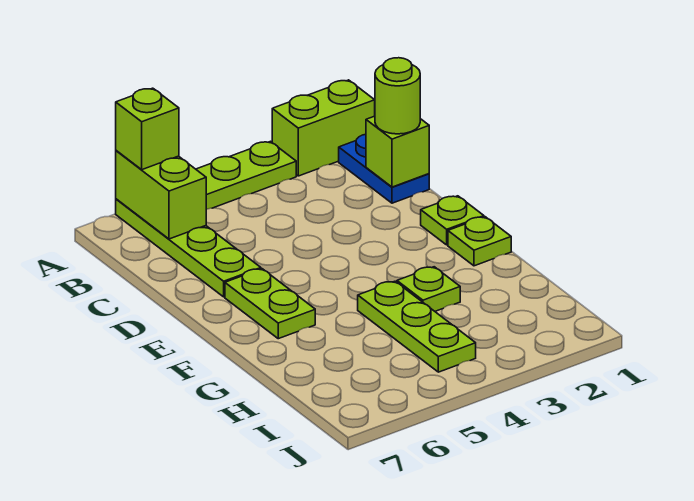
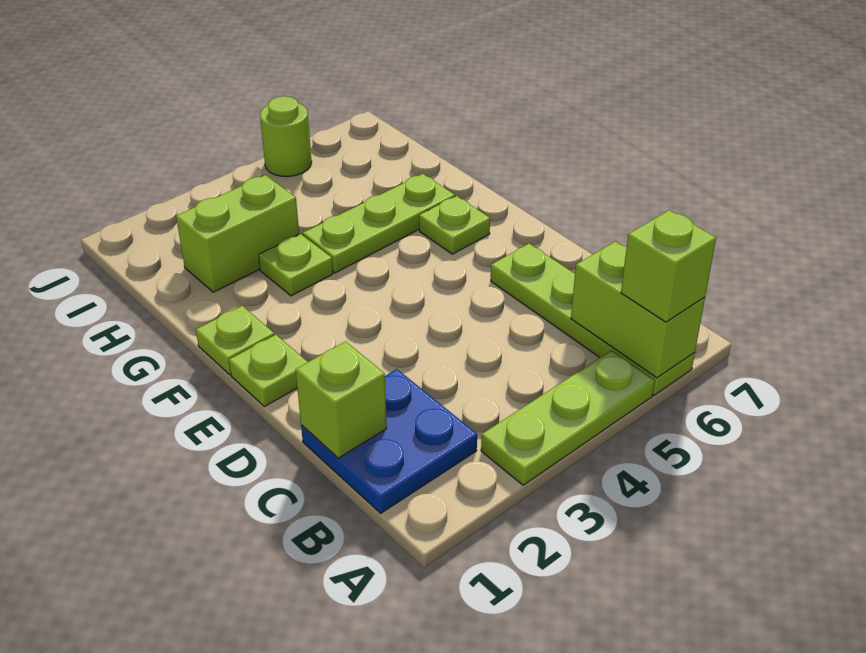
lime 1x2 brick [272,80,375,176] -> lime 1x2 brick moved to [176,175,299,292]
blue 1x2 plate [339,134,429,203] -> blue 2x2 plate [301,369,477,513]
lime 1x1 round brick [375,58,420,134] -> lime 1x1 round brick moved to [260,96,312,177]
lime 1x2 plate [225,269,315,339] -> lime 1x1 plate [419,196,490,254]
lime 1x3 plate [358,281,476,372] -> lime 1x3 plate turned to [303,174,455,273]

